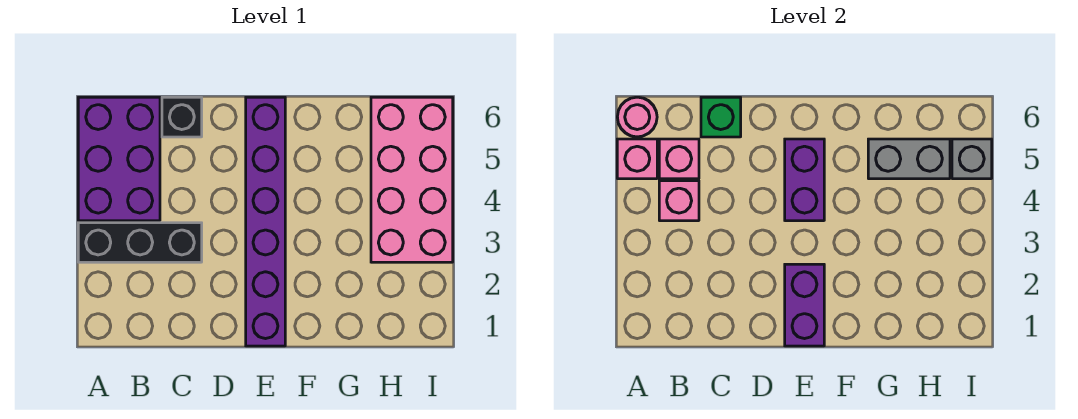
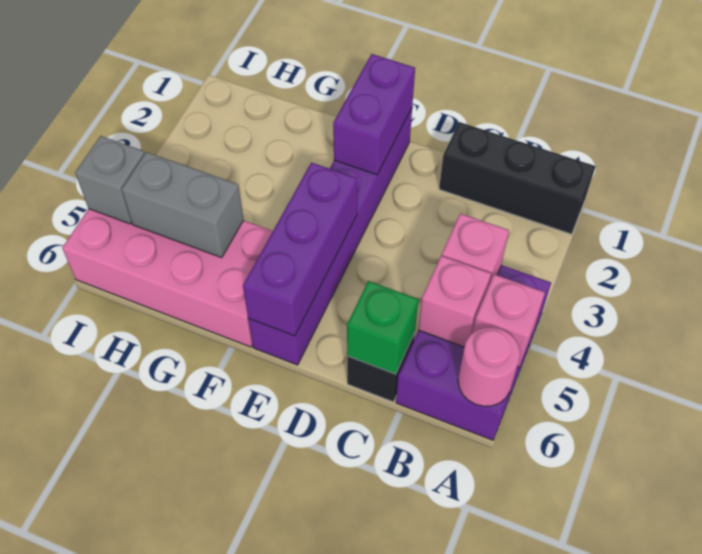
black 1x3 brick [78,223,202,262] -> black 1x3 brick moved to [439,122,596,234]
purple 1x2 brick [785,139,824,221] -> purple 1x3 brick [243,163,357,336]
pink 2x4 brick [371,97,453,262] -> pink 2x4 brick turned to [62,209,273,347]

